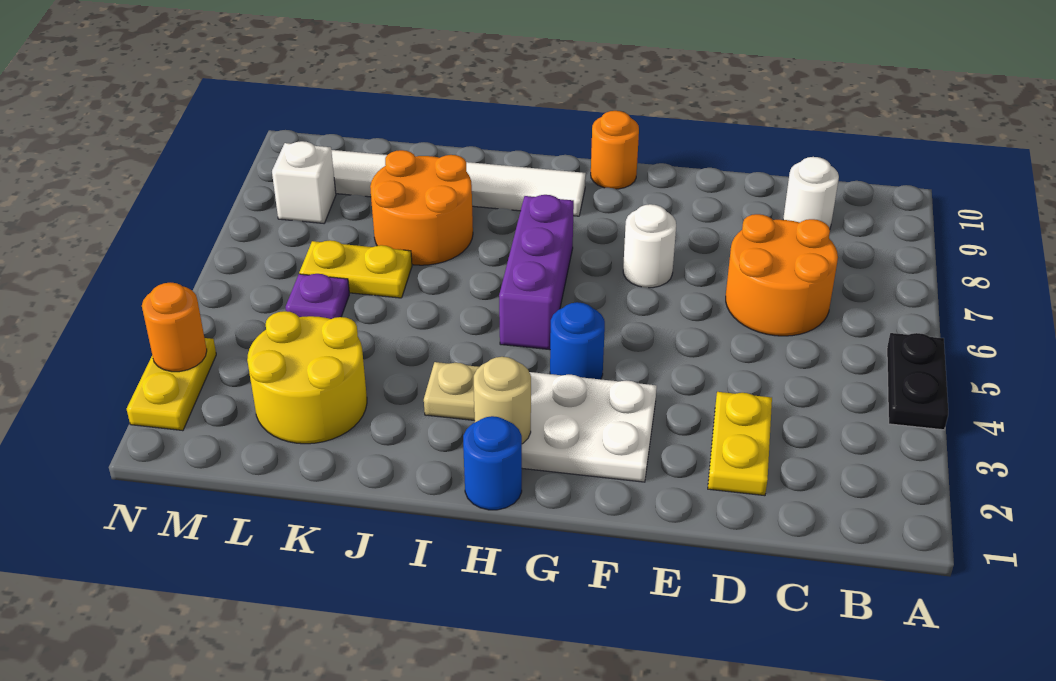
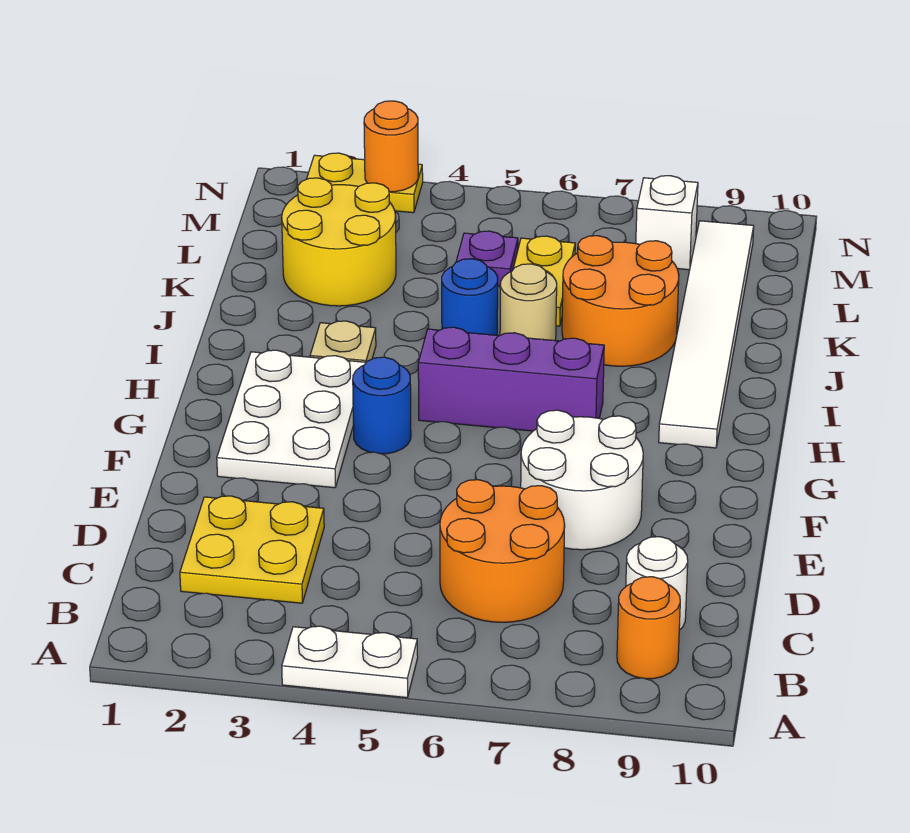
black 1x2 plate [887,333,948,430] -> white 1x2 plate [282,626,418,698]
yellow 1x2 plate [708,392,772,496] -> yellow 2x2 plate [180,496,324,603]
white 1x1 round brick [623,204,676,288] -> white 2x2 round brick [521,410,643,550]
orange 1x1 round brick [591,111,639,189] -> orange 1x1 round brick moved to [617,577,680,679]
blue 1x1 round brick [463,416,522,510] -> blue 1x1 round brick moved to [442,259,498,335]
tan 1x1 round brick [474,357,531,444] -> tan 1x1 round brick moved to [500,264,557,341]

